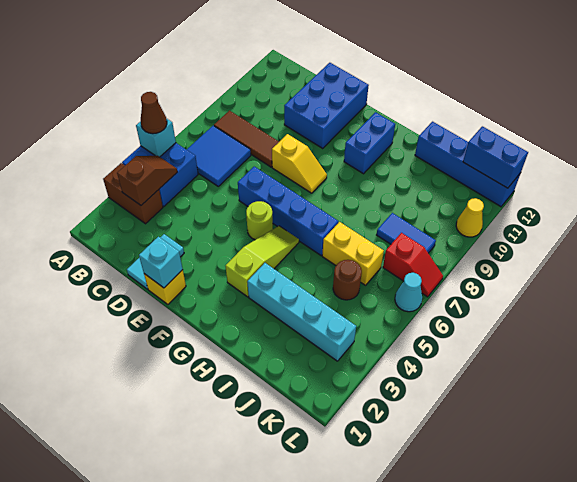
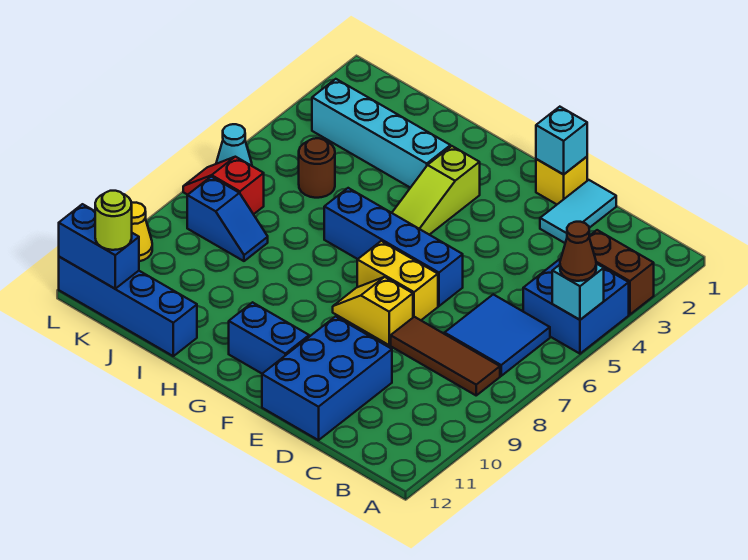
brown 1x2 slope [117,156,177,205] -> none
lime 1x1 round brick [246,201,273,240] -> lime 1x1 round brick moved to [95,191,132,250]
blue 1x2 brick [344,112,395,174] -> blue 1x2 brick turned to [229,302,309,374]
yellow 1x2 brick [322,222,384,285] -> yellow 1x2 brick moved to [357,241,438,320]
blue 1x2 tile [377,213,436,253] -> blue 1x2 slope [187,177,268,261]

